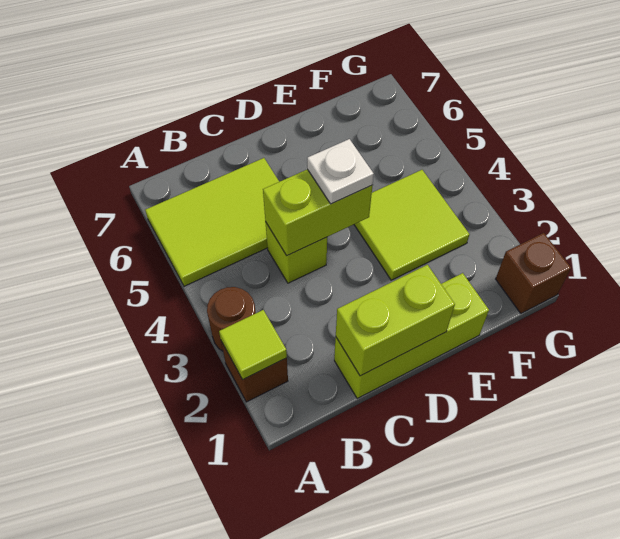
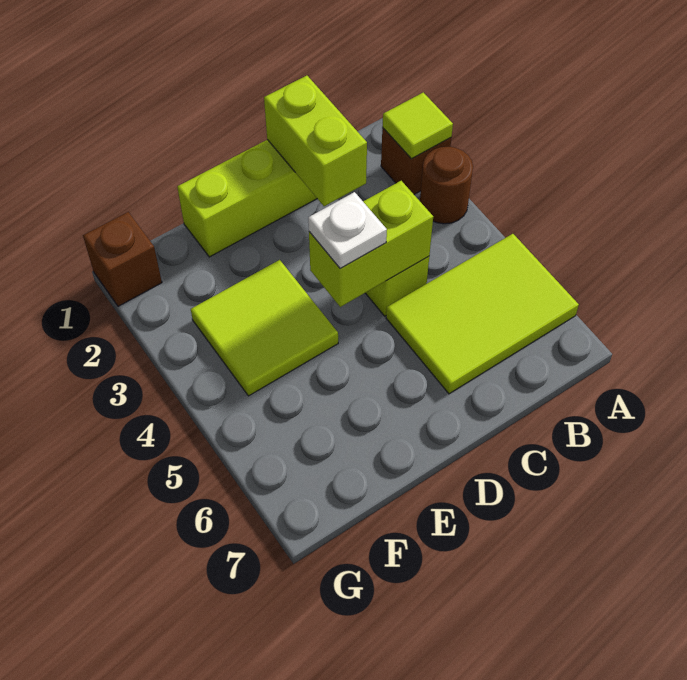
lime 1x2 brick [336,265,455,376] -> lime 1x2 brick turned to [264,76,367,206]

